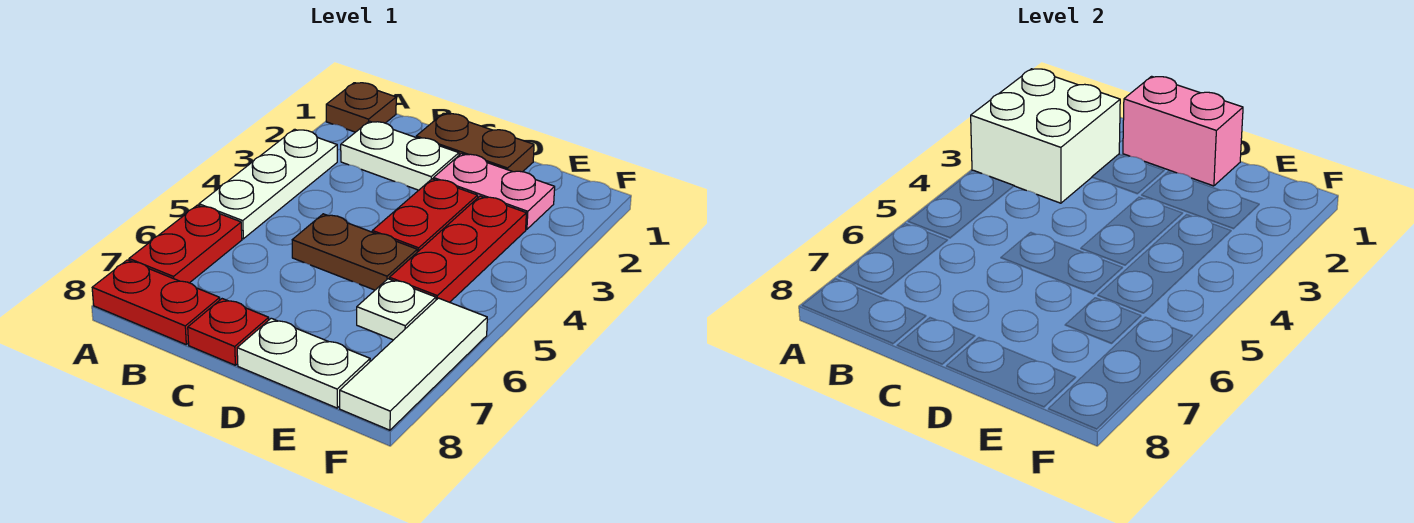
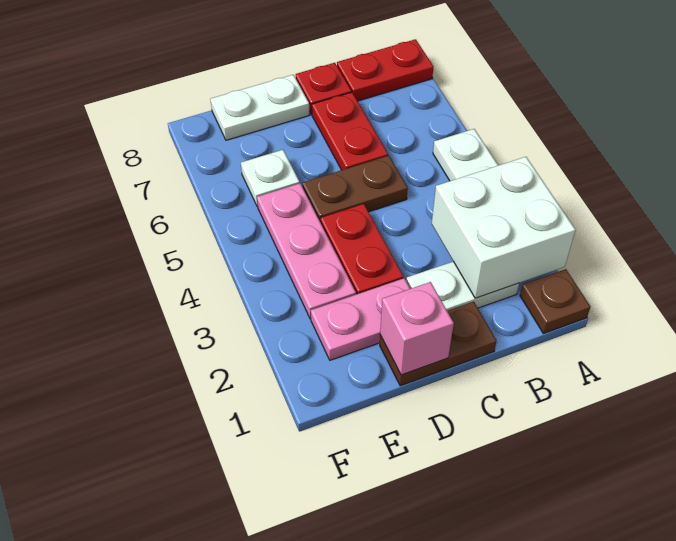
red 1x2 plate [129,205,242,283] -> red 1x2 plate moved to [312,92,388,170]
pink 1x2 brick [1123,76,1243,186] -> pink 1x1 brick [380,282,454,375]
red 1x3 plate [390,196,526,302] -> pink 1x3 plate [257,183,356,319]
white 1x3 tile [340,298,487,430] -> none

